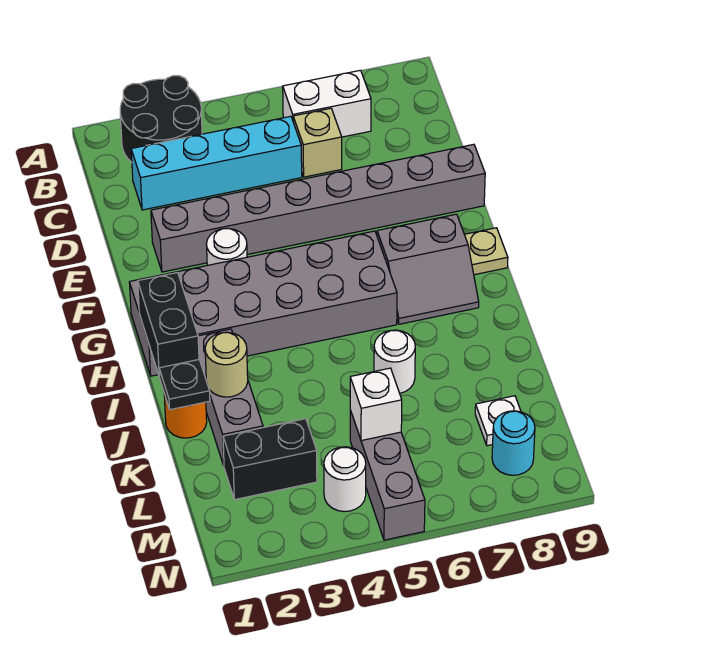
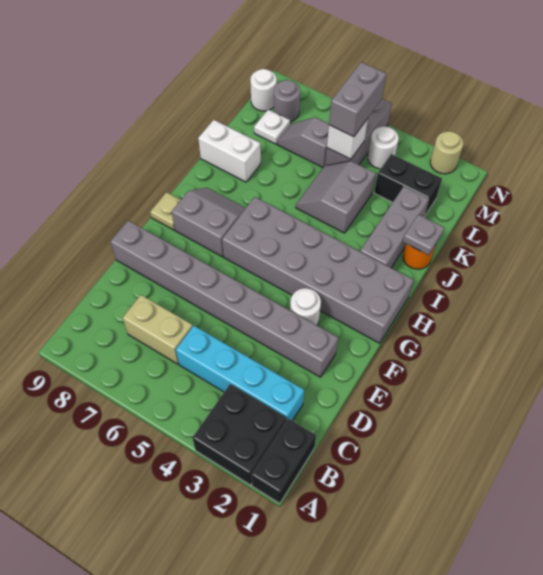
black 2x2 round brick [120,76,202,162] -> black 2x2 brick [192,384,286,485]
white 1x2 brick [283,70,371,137] -> white 1x2 brick moved to [198,120,261,182]
tan 1x1 brick [293,108,342,177] -> tan 1x2 brick [123,295,193,364]
black 1x2 brick [138,273,199,376] -> black 1x2 brick moved to [251,419,316,503]
black 1x1 plate [159,360,210,410] -> grey 1x1 plate [403,215,444,255]
tan 1x1 round brick [205,332,248,397] -> tan 1x1 round brick moved to [430,131,463,174]
none -> grey 2x2 slope [296,161,376,233]
white 1x1 round brick [374,330,415,393] -> white 1x1 round brick moved to [250,69,277,111]
none -> grey 1x2 brick [329,62,386,137]
none -> grey 1x2 slope [277,117,329,167]
cyan 1x1 round brick [492,411,535,475] -> grey 1x1 round brick [274,80,300,122]

